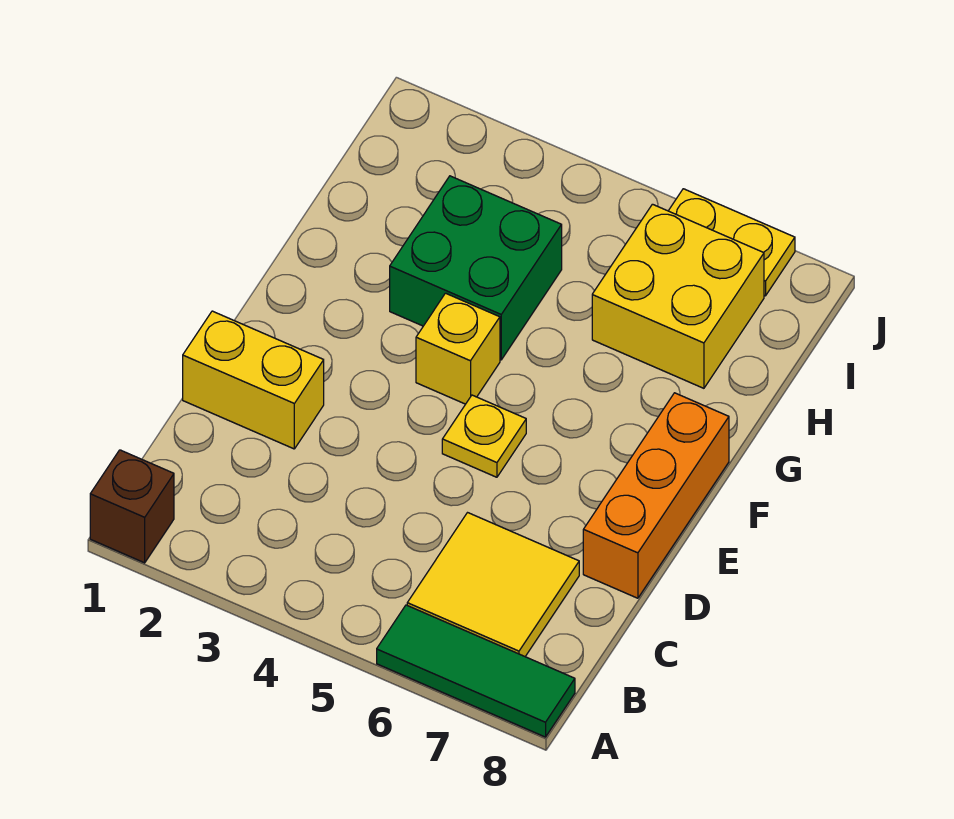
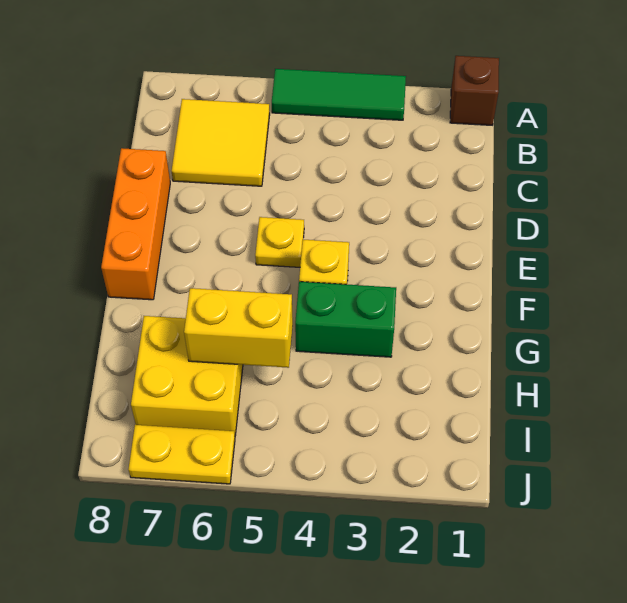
green 1x3 tile [377,605,575,737] -> green 1x3 tile moved to [272,69,406,120]
yellow 1x2 brick [183,311,324,449] -> yellow 1x2 brick moved to [184,288,293,368]
green 2x2 brick [390,176,562,360] -> green 1x2 brick [295,282,396,357]

